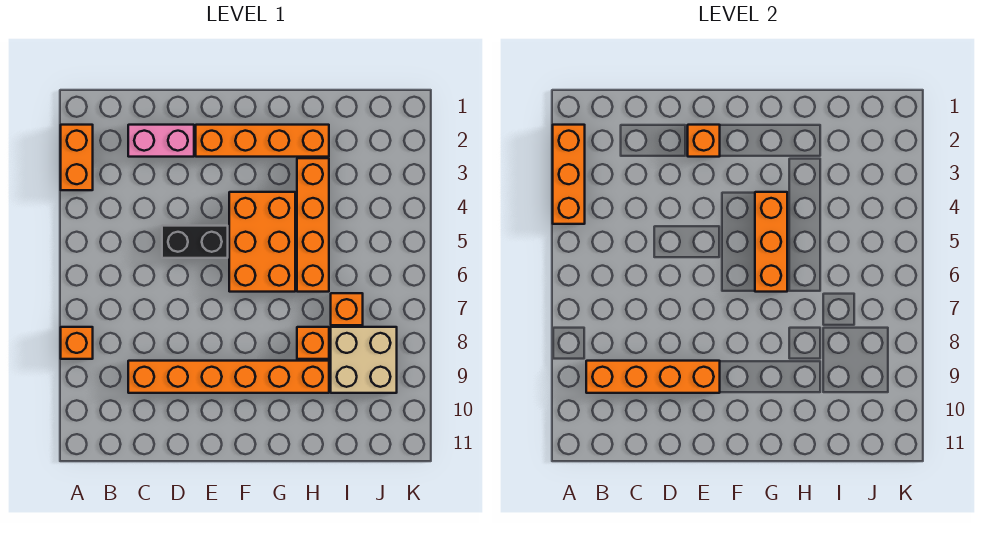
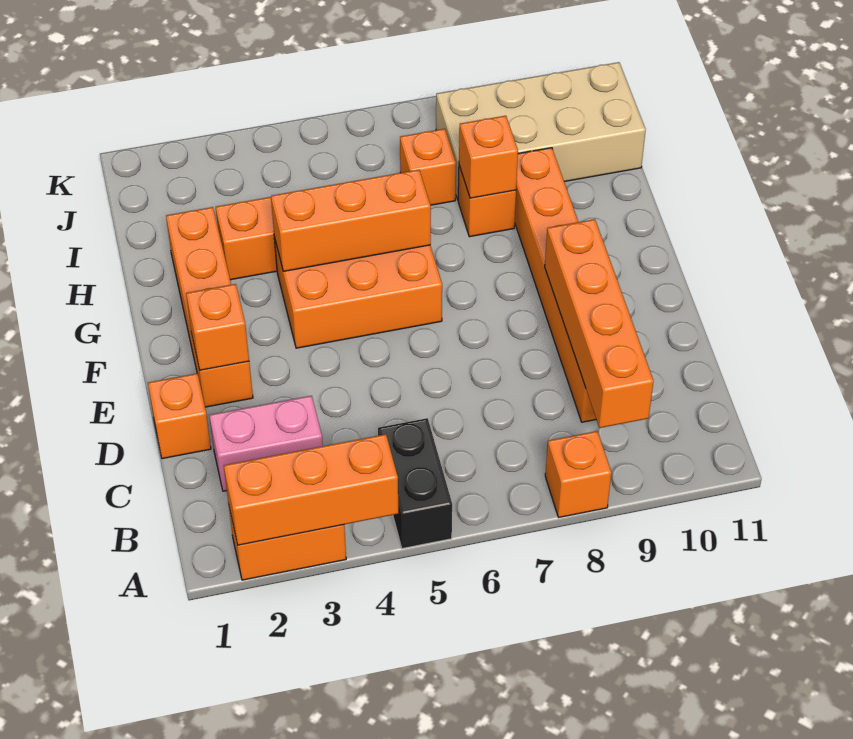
pink 1x2 brick [128,125,194,157] -> pink 1x2 brick turned to [209,396,323,491]
none -> orange 1x1 brick [148,373,211,459]
black 1x2 brick [162,226,228,258] -> black 1x2 brick moved to [378,418,452,548]
none -> orange 1x1 brick [459,116,518,198]
tan 2x2 brick [331,327,397,393] -> tan 2x4 brick [436,62,646,200]

